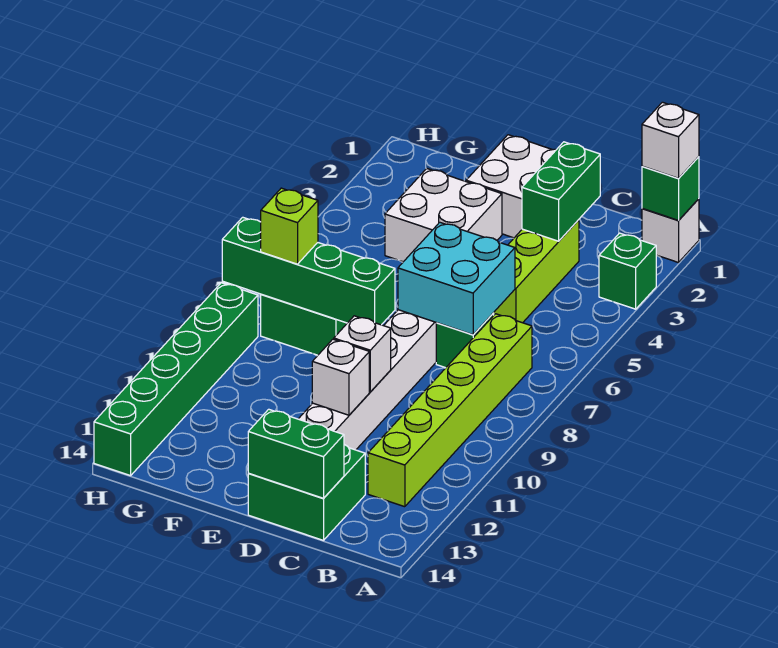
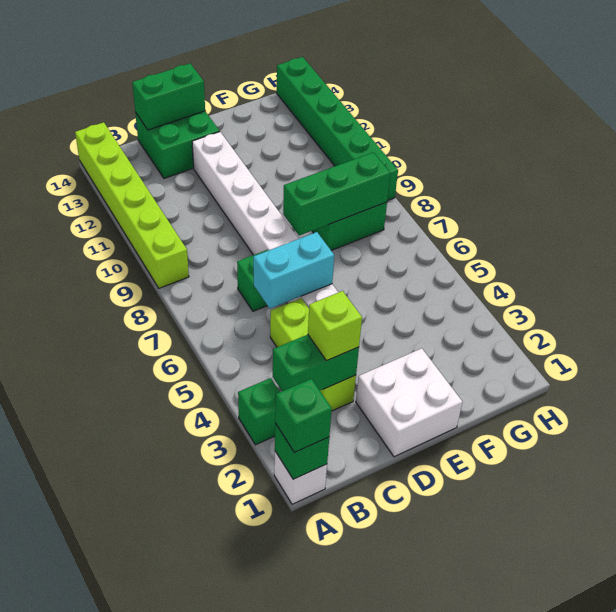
white 1x1 brick [642,102,699,178] -> green 1x1 brick [275,379,332,452]
lime 1x6 brick [368,314,532,507] -> lime 1x6 brick moved to [75,122,189,288]
green 1x2 brick [522,142,600,241] -> green 1x2 brick turned to [273,335,359,391]
cyan 2x2 brick [398,222,515,335] -> cyan 1x2 brick [253,232,334,309]
white 1x1 brick [334,316,391,392] -> none
white 1x1 brick [312,339,369,415] -> none
white 2x2 brick [385,169,502,262] -> none
green 1x4 brick [222,217,395,325] -> green 1x3 brick [283,152,390,236]
lime 1x1 brick [261,188,318,264] -> lime 1x1 brick moved to [308,291,362,361]

